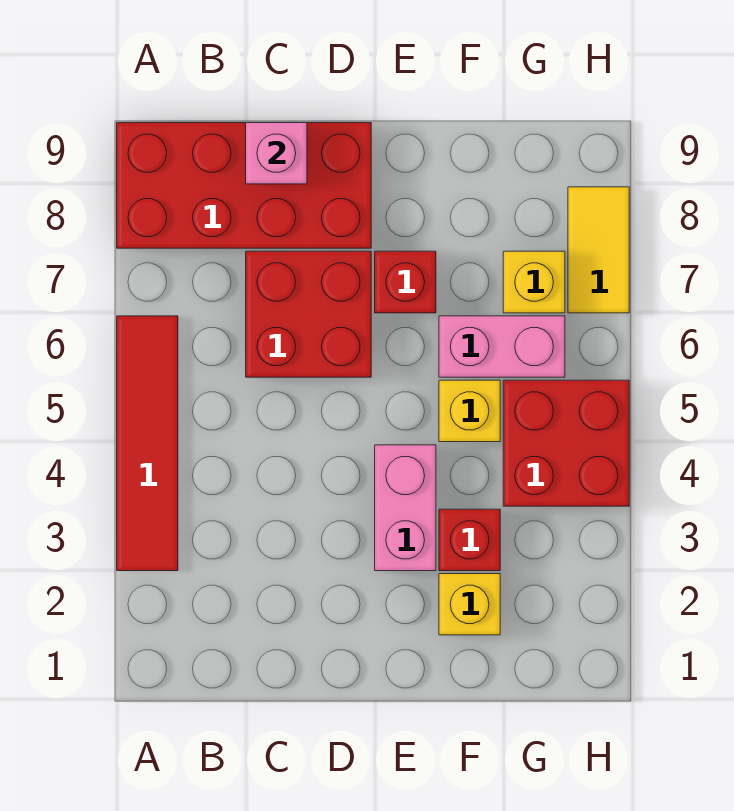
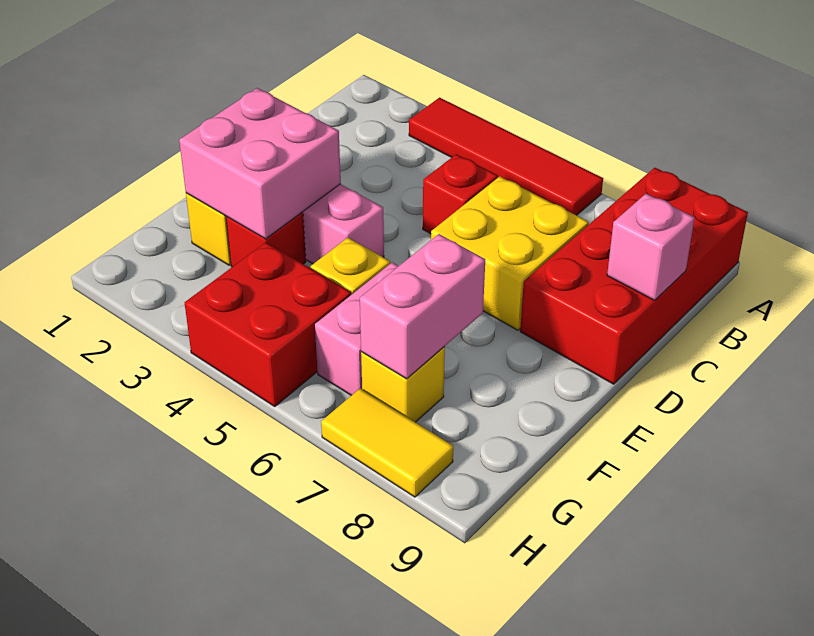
red 2x2 brick [246,251,371,377] -> yellow 2x2 brick [431,176,589,330]
none -> pink 2x2 brick [179,88,341,239]
red 1x1 brick [375,251,436,313] -> red 1x1 brick moved to [423,154,498,234]
none -> pink 1x2 brick [360,234,485,379]

